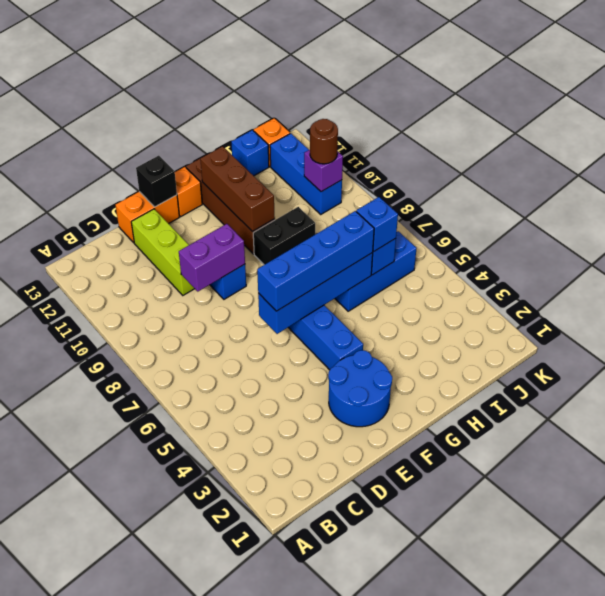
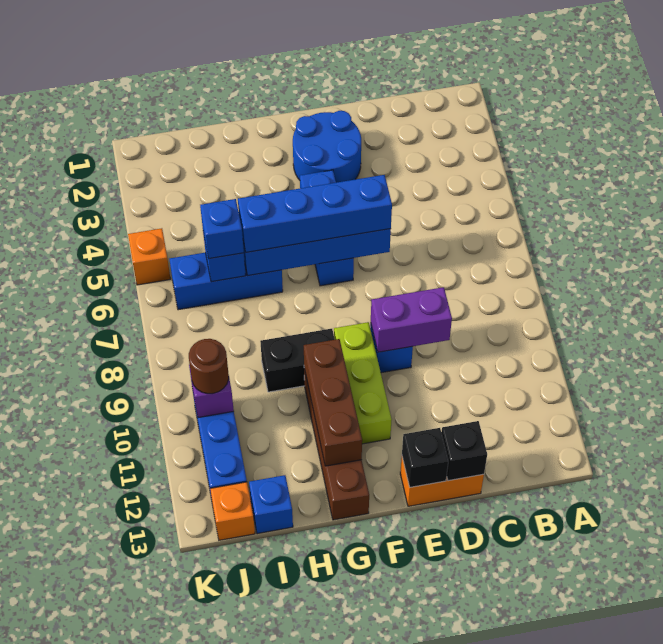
lime 1x3 brick [131,209,194,295] -> lime 1x3 brick moved to [334,322,392,444]
none -> black 1x1 brick [441,421,487,481]
orange 1x1 brick [175,167,202,217] -> orange 1x1 brick moved to [128,228,170,285]

